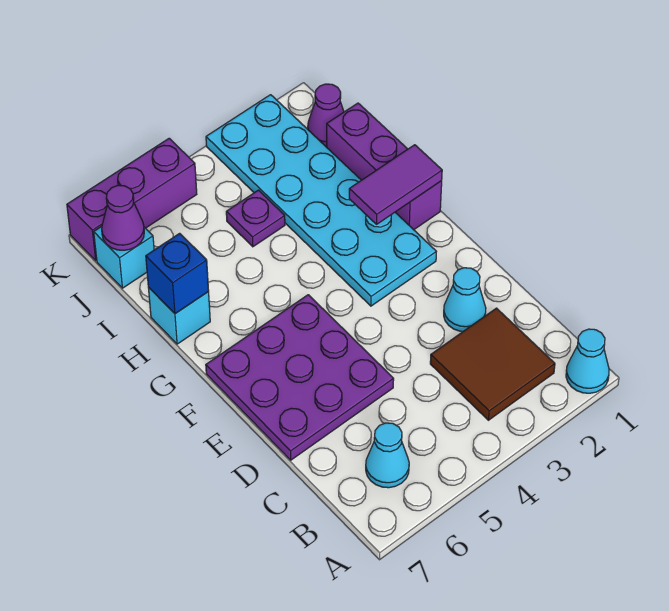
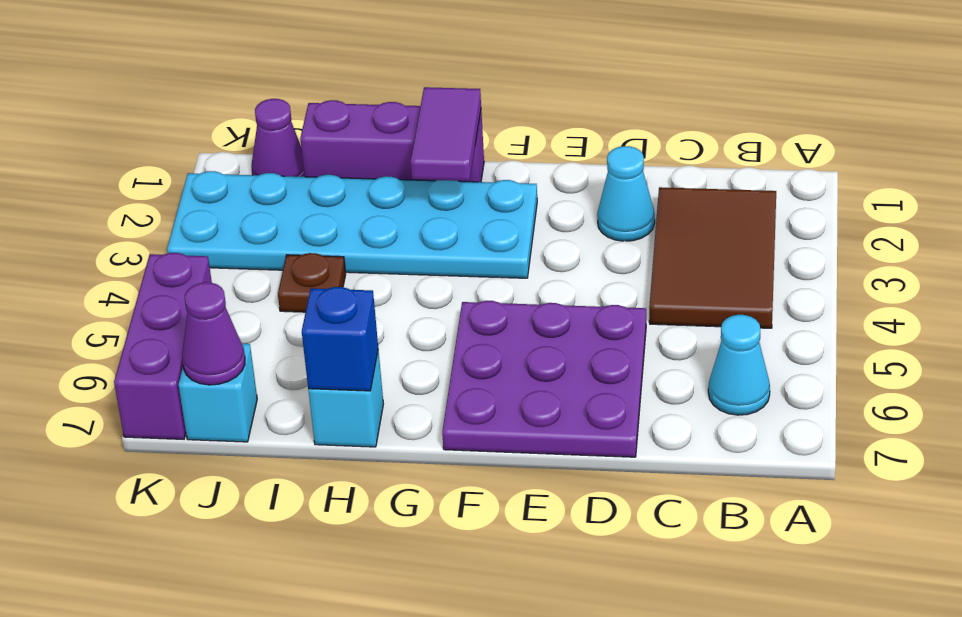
cyan 1x1 cone [566,329,609,393] -> none
brown 2x2 tile [430,308,555,420] -> brown 2x3 tile [649,187,776,328]
purple 1x1 plate [226,190,285,247] -> brown 1x1 plate [278,253,346,312]

